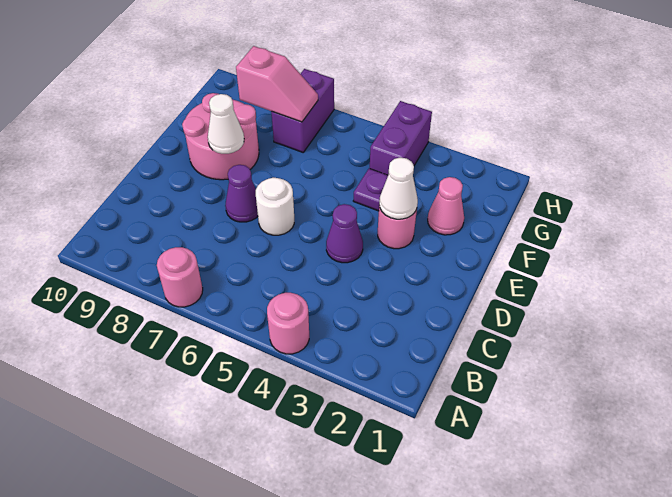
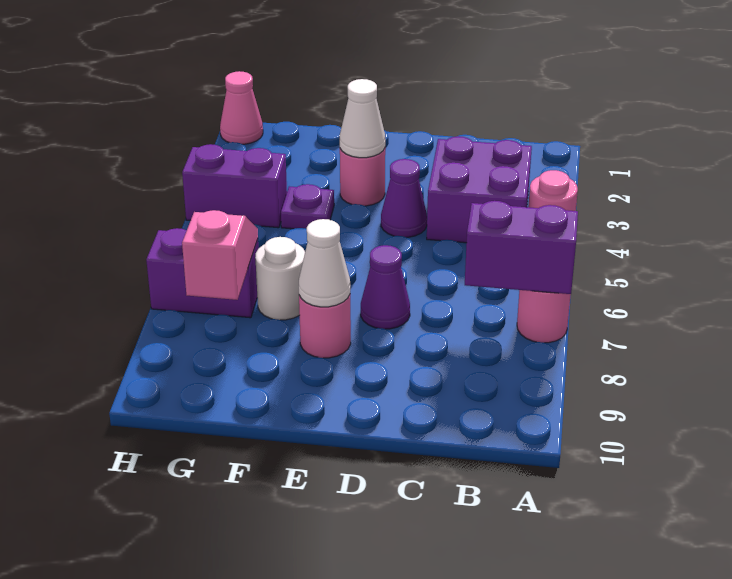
none -> purple 1x2 brick [465,201,578,294]
none -> purple 2x2 brick [427,136,532,243]
white 1x1 round brick [256,178,294,235] -> white 1x1 round brick moved to [255,237,305,320]
pink 2x2 round brick [182,93,259,180] -> pink 1x1 round brick [299,295,351,358]
pink 1x1 cone [428,177,464,235] -> pink 1x1 cone moved to [220,71,263,144]

